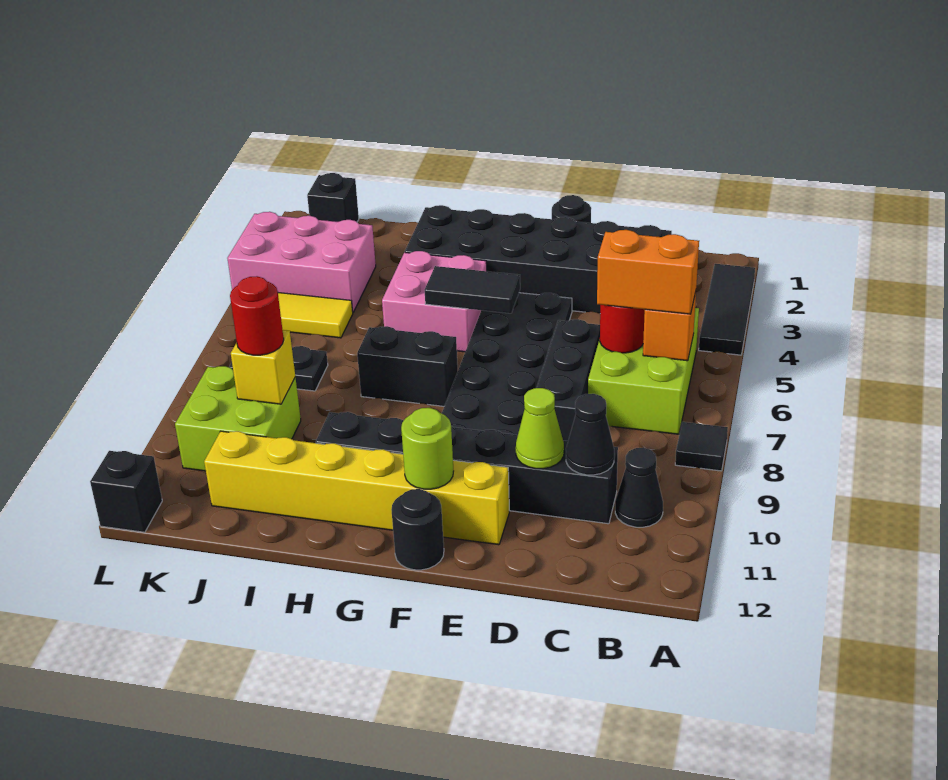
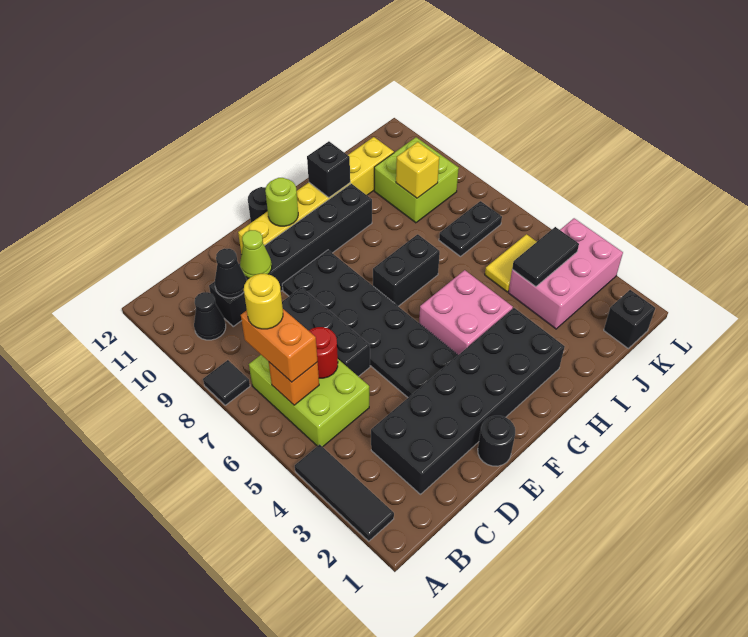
orange 1x2 brick [597,230,699,314] -> orange 1x2 brick turned to [241,309,317,382]
none -> yellow 1x1 round brick [244,274,283,329]
black 1x2 tile [425,266,520,313] -> black 1x2 tile moved to [512,227,579,287]
red 1x1 round brick [230,276,284,355] -> none
black 1x1 brick [90,451,162,532] -> black 1x1 brick moved to [307,141,350,197]

